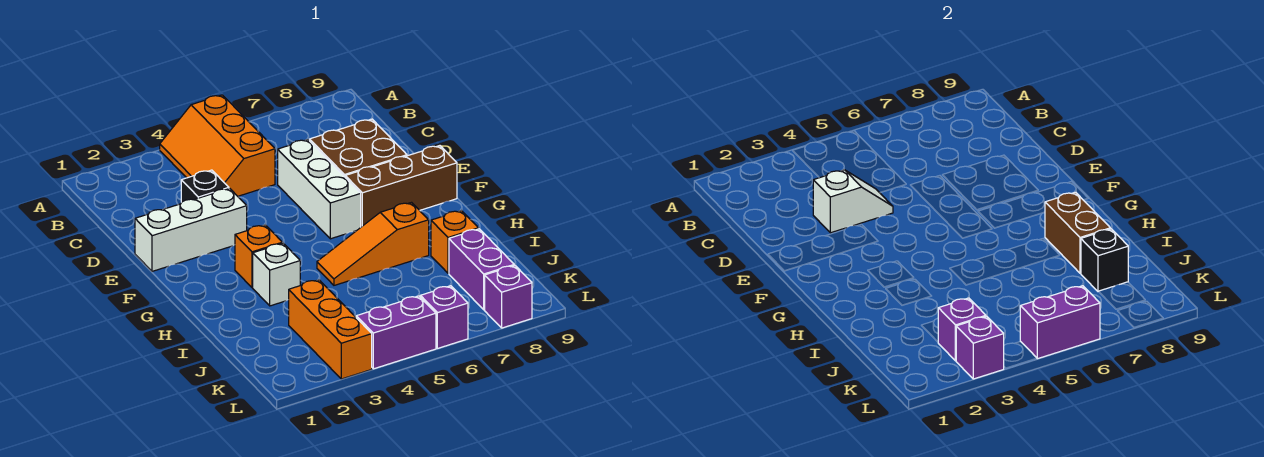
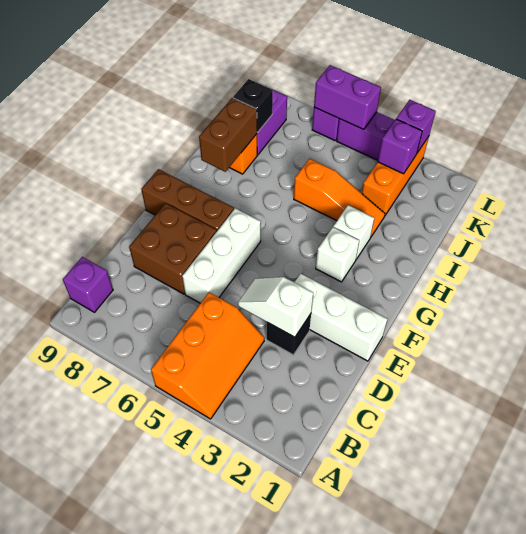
orange 1x1 brick [235,225,282,288] -> white 1x1 brick [316,227,359,282]
orange 1x3 slope [317,203,429,285] -> orange 1x3 slope moved to [294,159,385,237]
purple 1x1 brick [485,265,532,328] -> purple 1x1 brick moved to [63,257,113,312]

